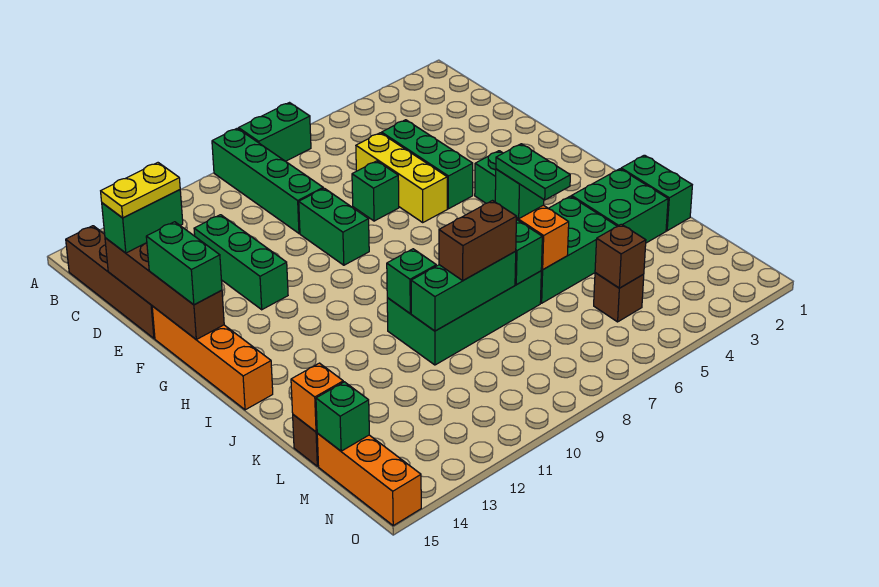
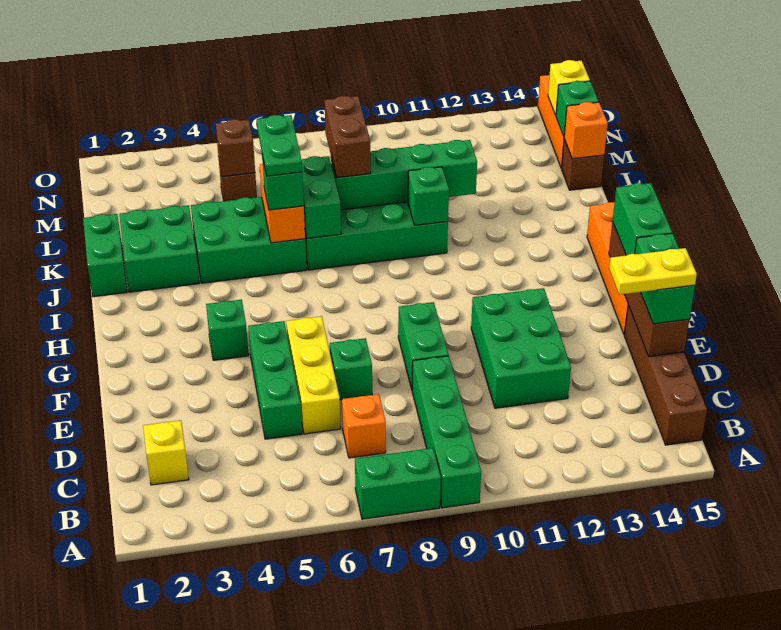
none -> yellow 1x1 brick [143,420,189,485]
none -> orange 1x1 brick [342,394,386,458]
green 1x3 brick [194,215,288,310] -> green 2x3 brick [471,288,571,408]
green 1x2 brick [102,190,183,253] -> green 1x2 brick turned to [635,233,695,324]
green 1x3 brick [411,251,516,331] -> green 1x4 brick [331,140,477,210]
brown 1x2 brick [439,201,517,280] -> brown 1x2 brick turned to [324,96,371,178]
none -> yellow 1x1 brick [548,60,590,115]

